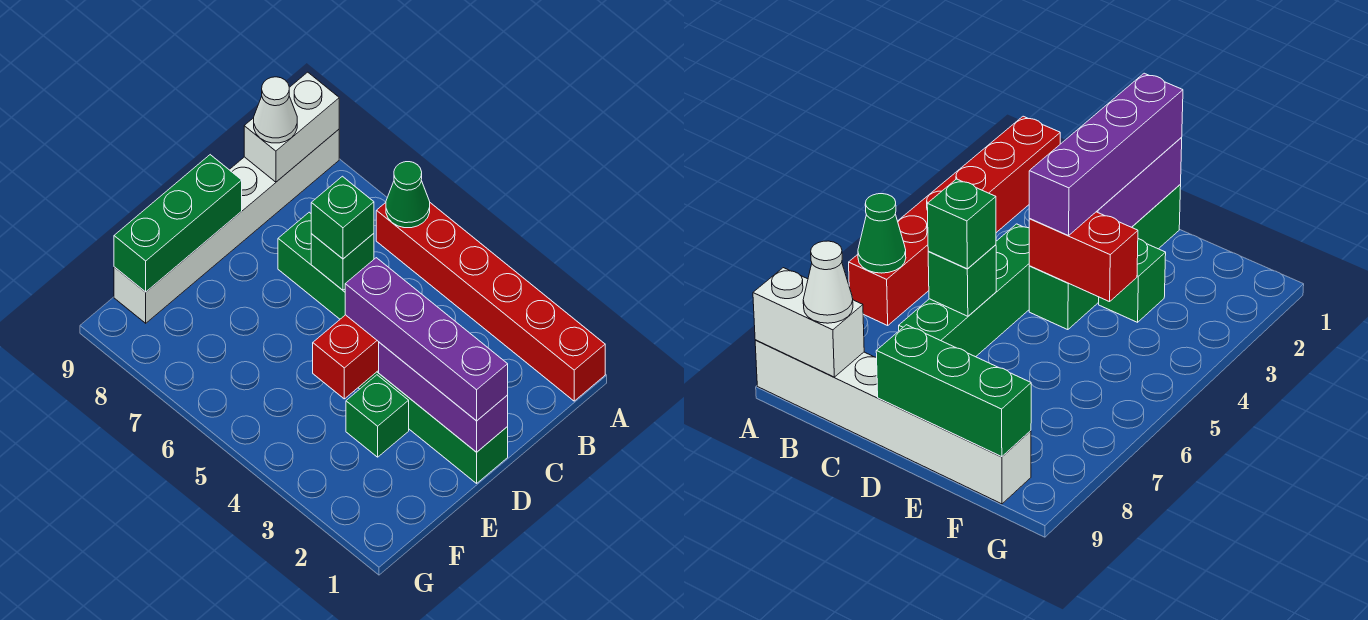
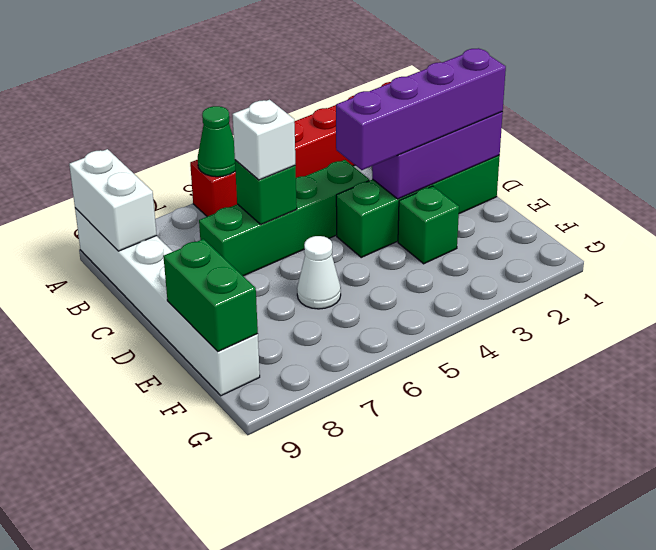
white 1x1 cone [254,77,297,143] -> white 1x1 cone moved to [297,236,341,309]
green 1x1 brick [311,176,374,259] -> white 1x1 brick [232,100,296,180]
red 1x2 brick [313,315,379,399] -> none
green 1x3 brick [114,155,242,292] -> green 1x2 brick [163,239,258,351]

